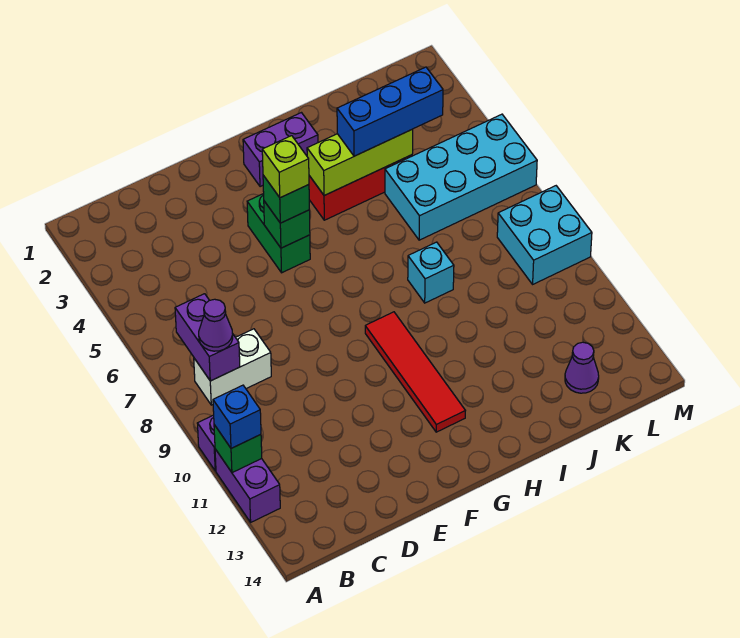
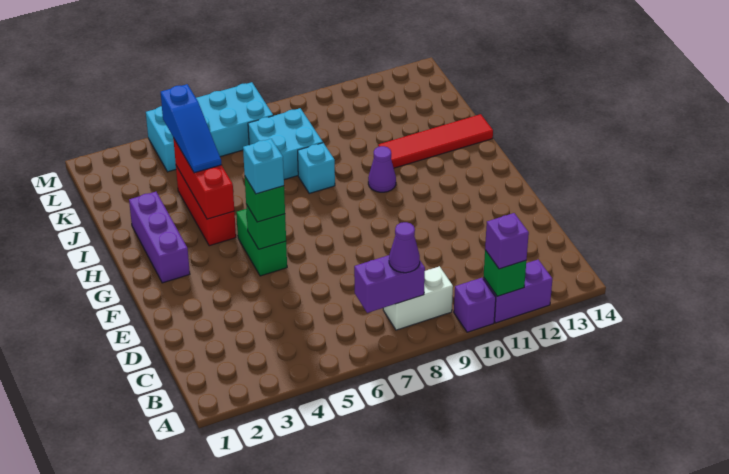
blue 1x1 brick [213,385,261,448] -> purple 1x1 brick [485,213,529,269]
white 1x2 brick [194,329,271,405] -> white 1x2 brick turned to [383,266,453,330]
green 1x2 brick [247,194,310,273] -> green 1x2 brick turned to [236,209,287,276]
lime 1x1 brick [262,136,309,198] -> cyan 1x1 brick [243,139,284,194]
purple 1x2 brick [243,113,318,187] -> purple 1x3 brick [129,192,190,283]
red 1x4 tile [365,312,465,432] -> red 1x4 tile moved to [378,114,493,168]
lime 1x3 brick [307,129,413,196] -> red 1x3 brick [173,138,234,219]
blue 1x3 brick [337,67,443,156] -> blue 1x3 slope [161,84,221,173]
cyan 2x4 brick [385,114,537,240] -> cyan 2x4 brick turned to [146,82,273,172]
purple 1x1 cone [565,342,599,393] -> purple 1x1 cone moved to [368,146,396,192]
cyan 2x2 brick [497,186,592,284] -> cyan 2x2 brick moved to [248,108,323,180]

